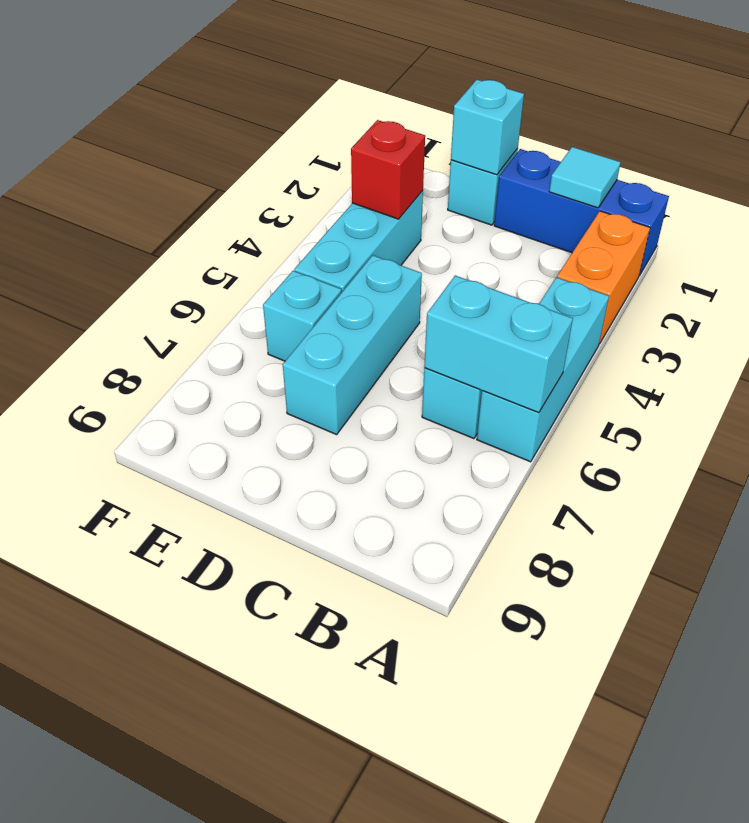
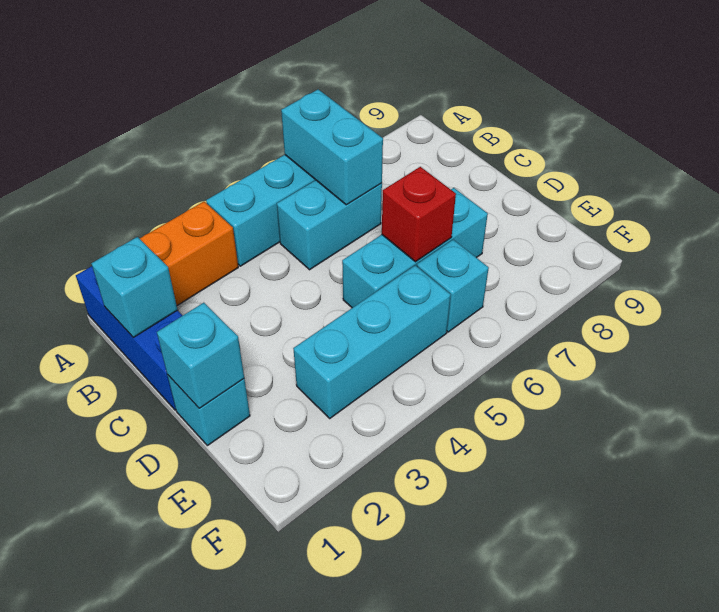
cyan 1x1 tile [549,147,621,208] -> cyan 1x1 brick [91,237,177,337]
red 1x1 brick [351,120,425,219] -> red 1x1 brick moved to [382,167,456,262]

